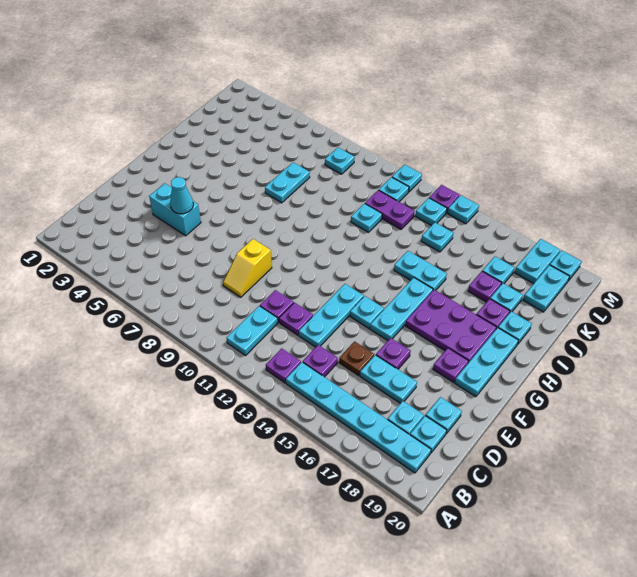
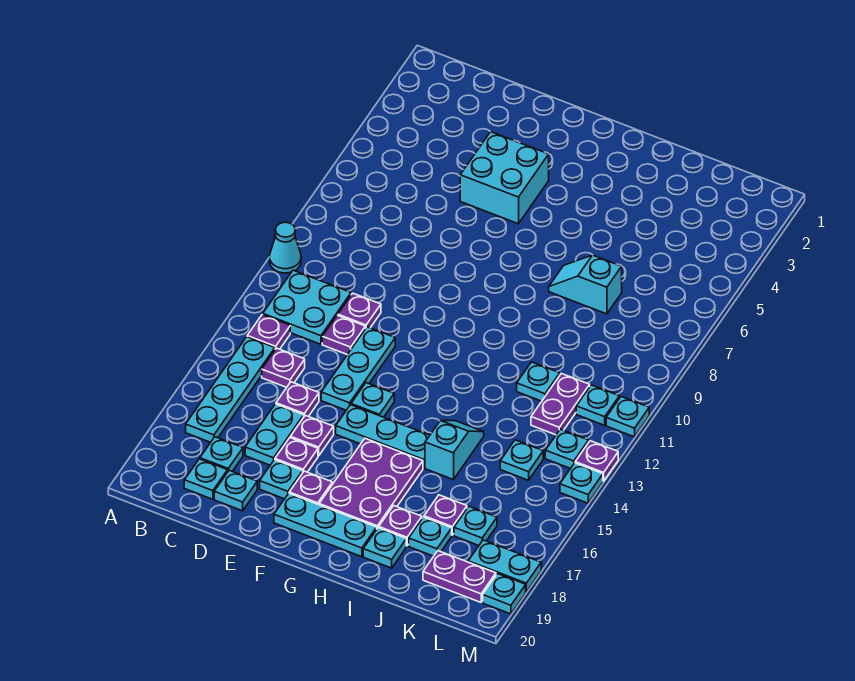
cyan 1x2 plate [227,306,278,356] -> cyan 2x2 plate [263,270,351,344]
cyan 1x6 plate [286,362,431,473] -> cyan 1x4 plate [186,337,275,442]
yellow 1x2 slope [223,239,272,297] -> none
cyan 1x3 plate [299,284,364,347] -> cyan 1x3 plate turned to [321,327,395,410]
brown 1x1 plate [339,341,374,376] -> purple 1x1 plate [276,382,319,416]
cyan 1x2 brick [149,183,201,236] -> cyan 2x2 brick [460,132,549,224]
cyan 1x1 cone [170,177,193,214] -> cyan 1x1 cone moved to [270,222,301,273]
none -> purple 1x1 plate [275,438,318,472]
cyan 1x2 plate [265,162,310,203] -> cyan 1x2 slope [549,255,622,314]
cyan 1x2 plate [394,251,447,290] -> cyan 1x2 slope [425,421,484,480]
cyan 1x2 plate [523,265,570,312] -> purple 1x2 plate [423,551,496,602]
cyan 1x1 plate [325,148,355,174] -> cyan 1x1 plate moved to [260,460,303,499]

